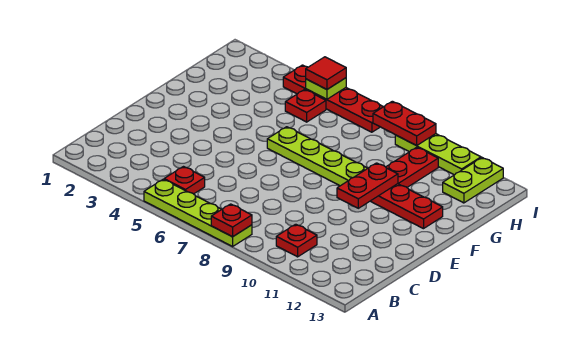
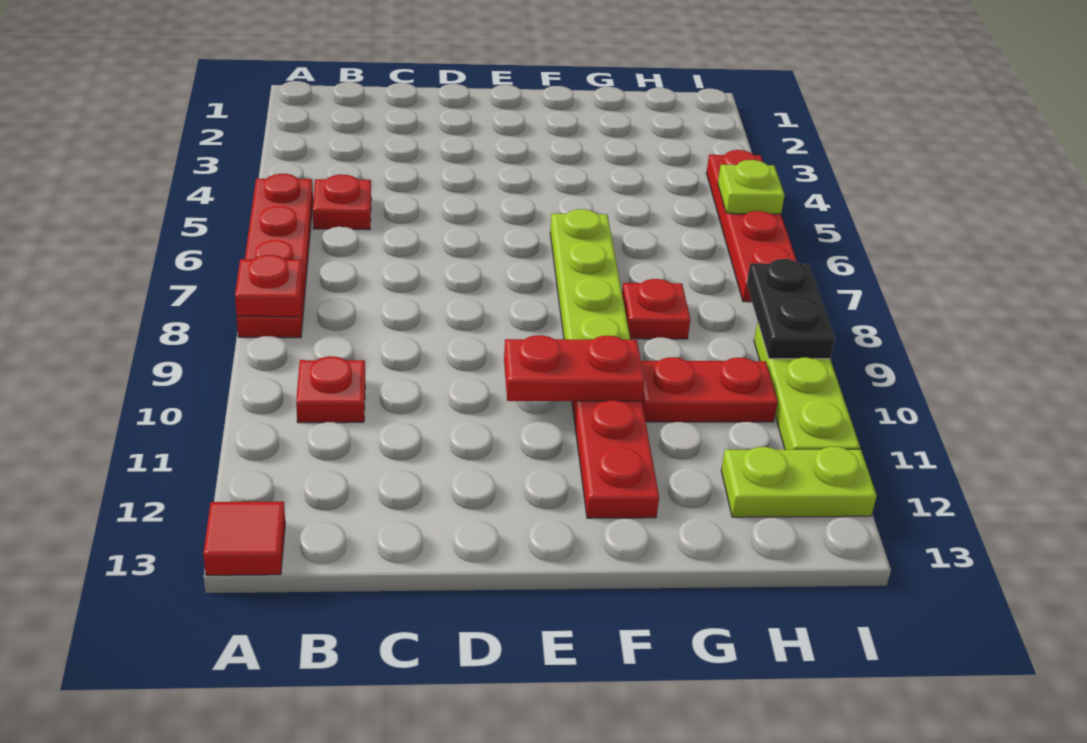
lime 1x4 plate [144,179,252,246] -> red 1x4 plate [237,174,313,338]
red 1x1 plate [285,89,326,122] -> red 1x1 plate moved to [622,279,690,339]
red 1x1 tile [306,57,346,89] -> red 1x1 tile moved to [203,502,285,575]
red 1x2 plate [373,101,436,146] -> black 1x2 plate [747,259,835,359]

